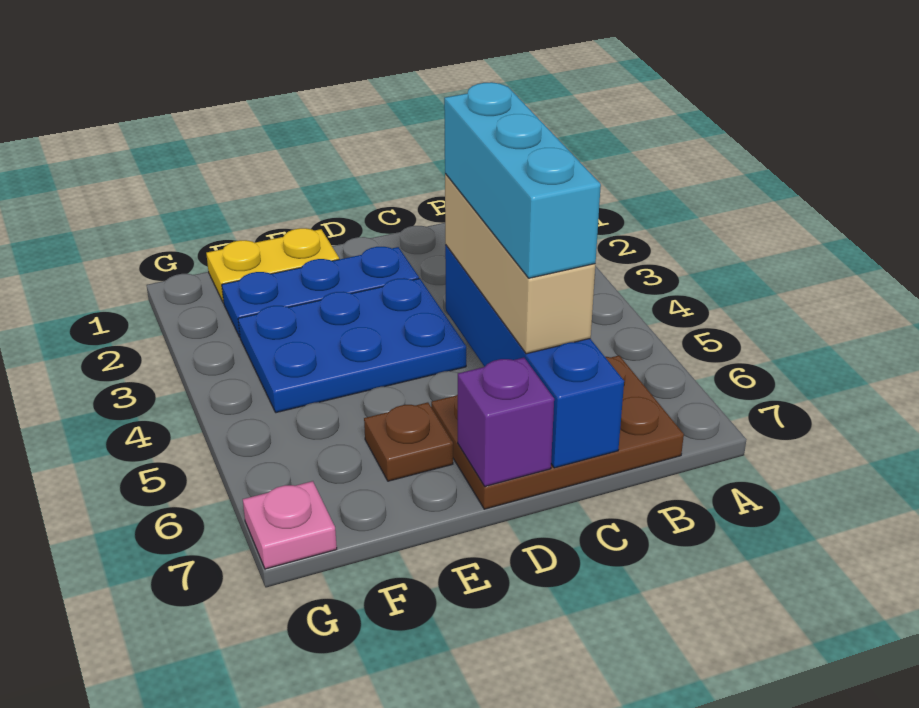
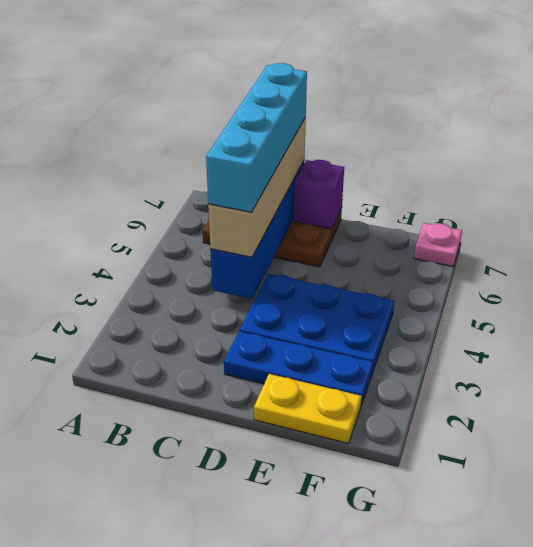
tan 1x3 brick [445,174,595,354] -> tan 1x4 brick [208,118,306,257]
cyan 1x3 brick [444,82,601,278] -> cyan 1x4 brick [206,63,307,212]
brown 1x1 plate [364,402,453,481] -> none

